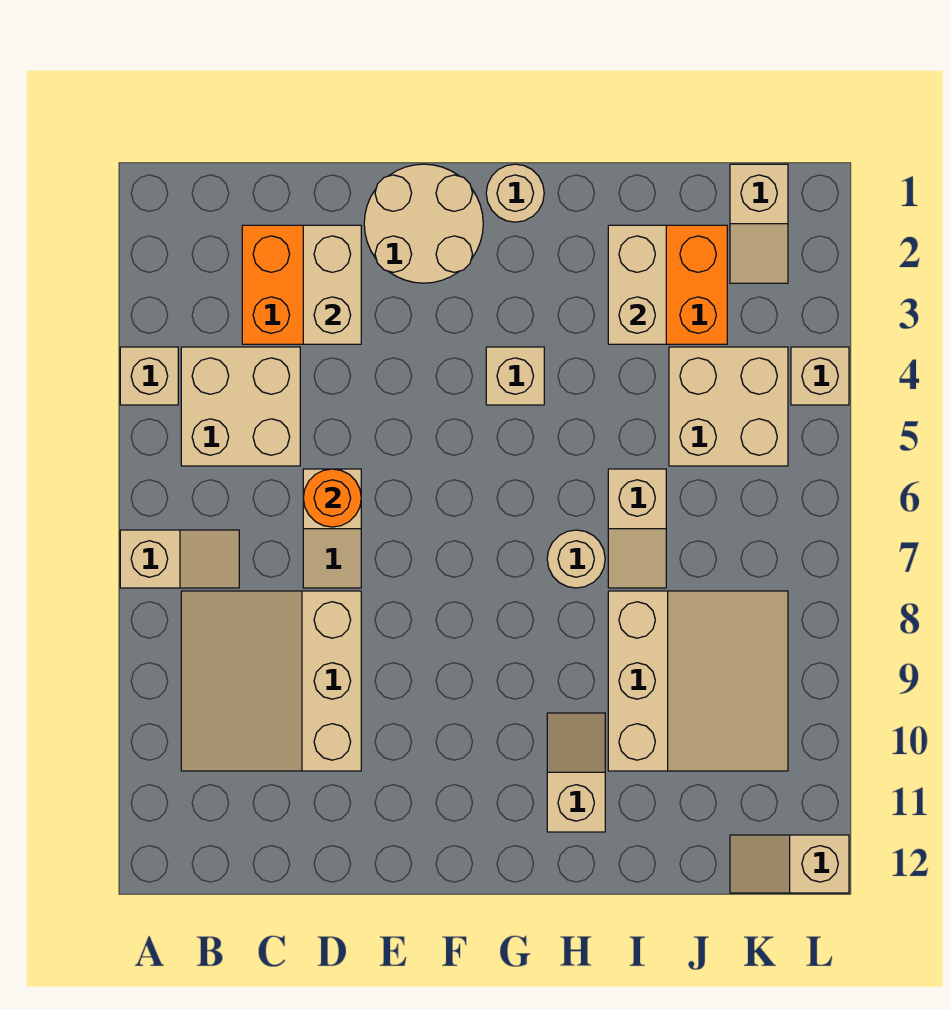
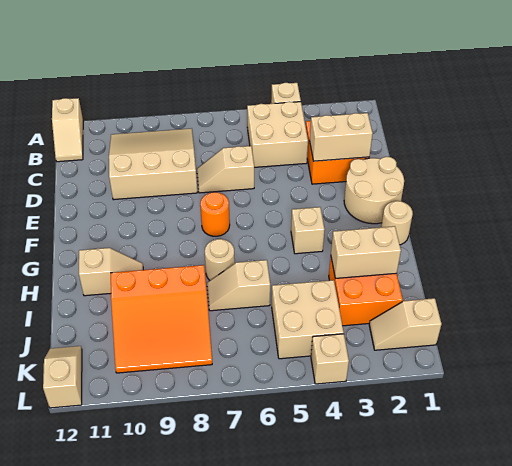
tan 1x2 slope [120,530,239,588] -> tan 1x2 slope moved to [52,98,83,162]
orange 1x1 round brick [303,469,361,527] -> orange 1x1 round brick moved to [200,192,230,236]
tan 3x3 slope [608,591,788,771] -> orange 3x3 slope [111,265,212,373]

